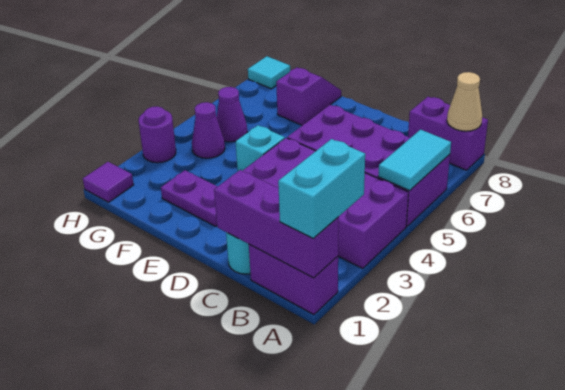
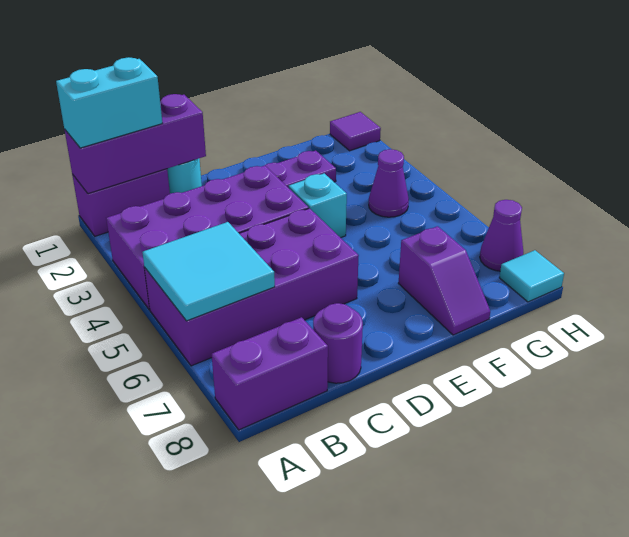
cyan 1x2 brick [278,139,365,238] -> cyan 1x2 brick turned to [56,57,162,148]
cyan 1x2 tile [378,130,451,191] -> cyan 2x2 tile [142,222,275,321]
tan 1x1 cone [447,72,482,131] -> none
purple 1x1 cone [216,87,247,142] -> purple 1x1 cone moved to [480,200,523,271]
purple 1x1 round brick [139,107,176,163] -> purple 1x1 round brick moved to [313,303,363,383]

